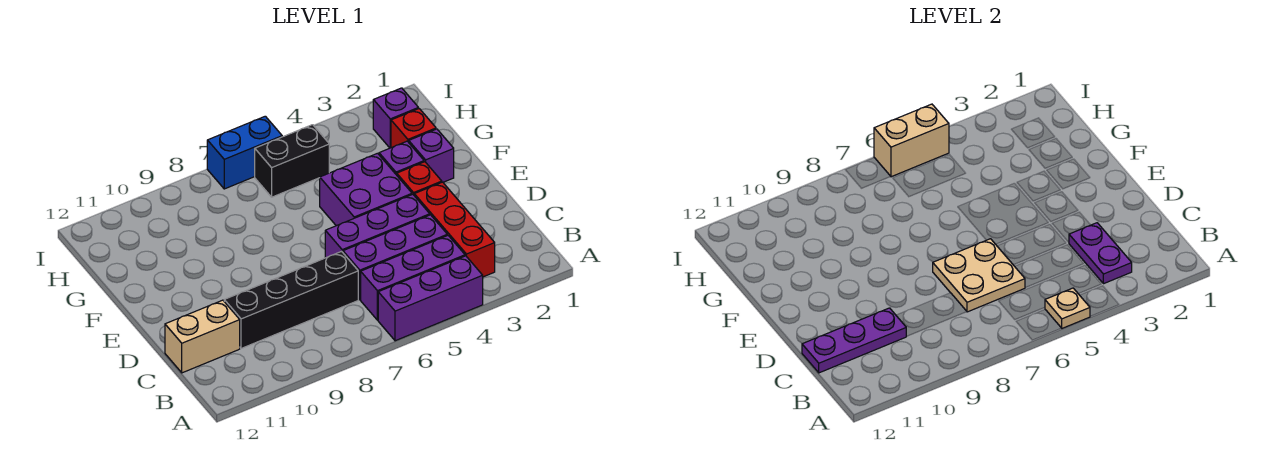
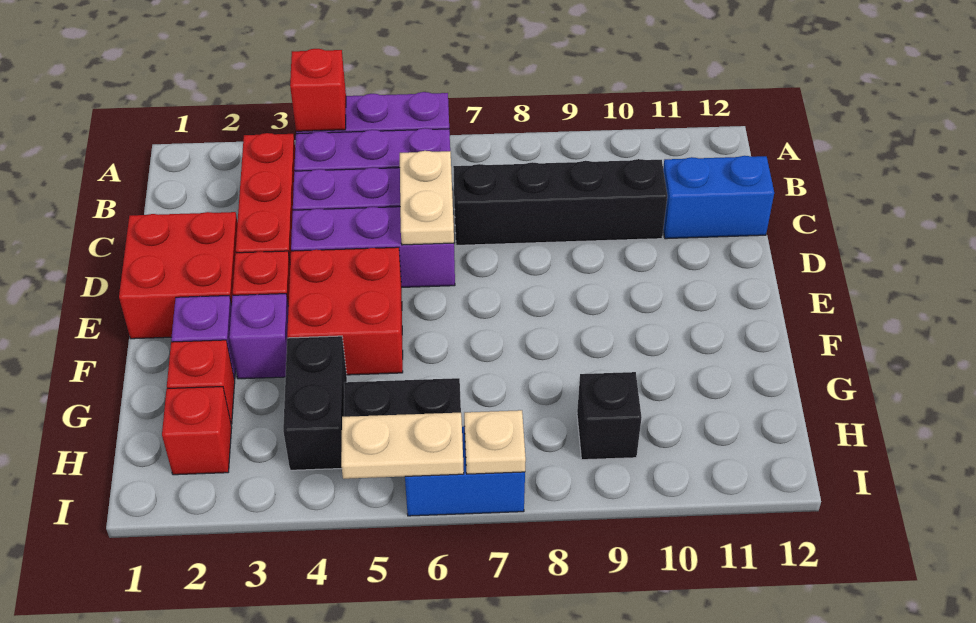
none -> red 1x1 brick [290,49,346,131]
tan 1x1 plate [1045,288,1090,328] -> tan 1x1 plate moved to [464,410,526,474]
purple 1x2 plate [1069,223,1132,284] -> none
tan 2x2 plate [933,239,1025,312] -> tan 1x2 plate [400,151,454,245]
purple 1x3 plate [802,308,906,373] -> none
tan 1x2 brick [165,300,240,373] -> blue 1x2 brick [663,156,774,239]
none -> red 2x2 brick [119,212,238,339]
purple 2x2 brick [320,153,412,226] -> red 2x2 brick [287,247,403,375]
none -> black 1x2 brick [283,336,347,470]
purple 1x1 brick [373,88,418,148] -> red 1x1 brick [162,387,232,475]
none -> black 1x1 brick [577,372,642,460]
tan 1x2 brick [874,104,949,177] -> tan 1x2 plate [341,413,464,479]

